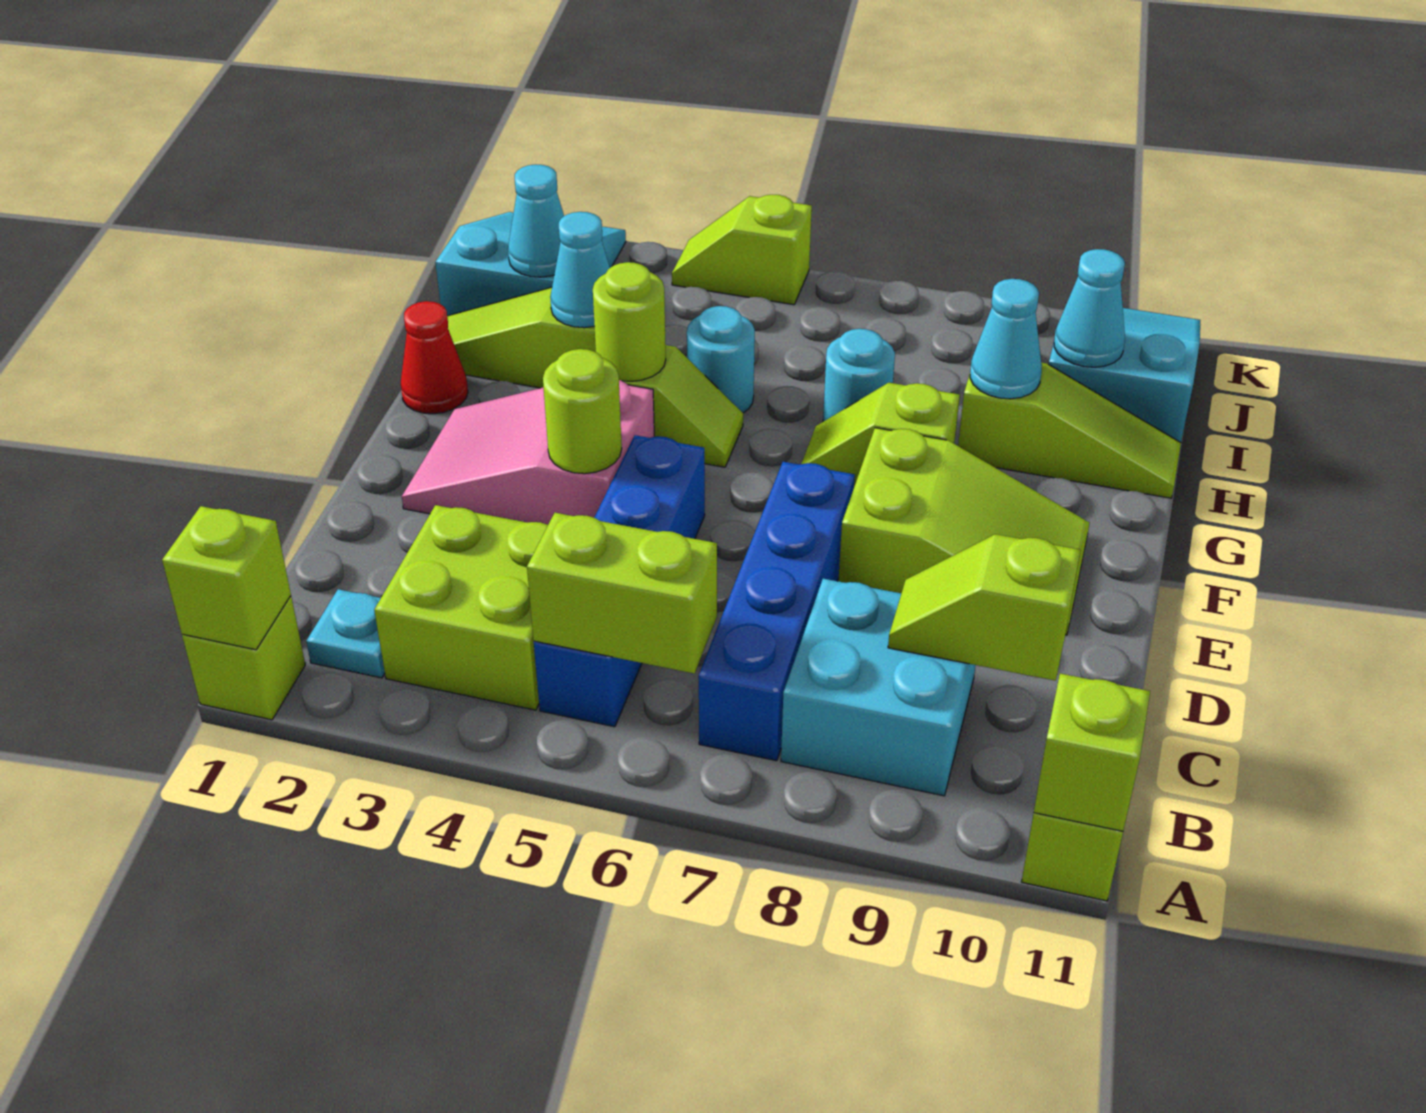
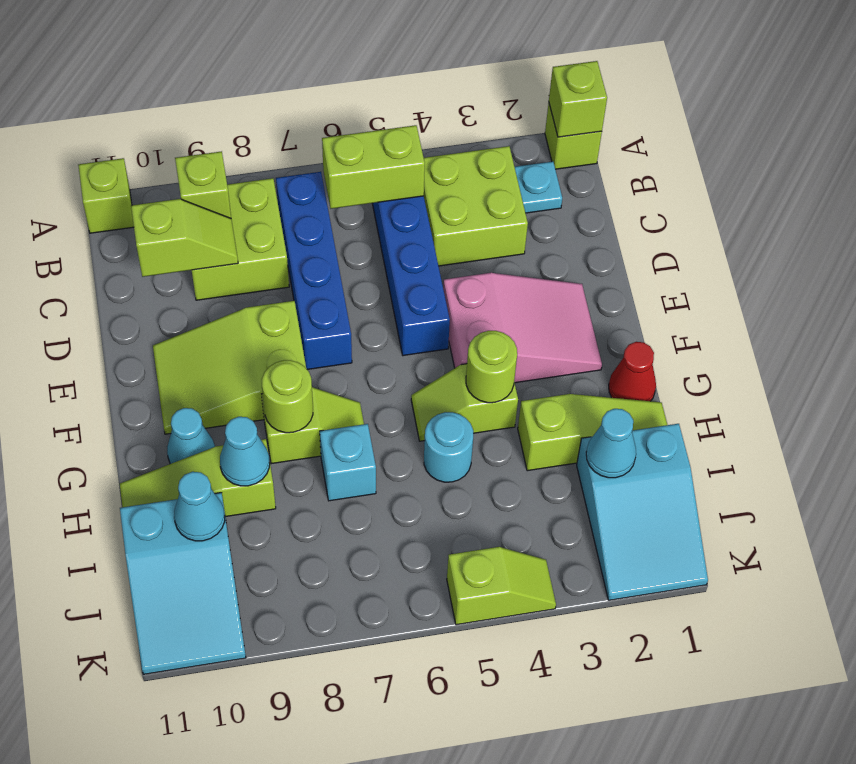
lime 1x1 brick [1034,673,1150,831] -> lime 1x1 brick moved to [175,151,231,218]
cyan 2x2 brick [781,579,976,796] -> lime 2x2 brick [192,178,289,300]
lime 1x1 round brick [543,349,622,474] -> lime 1x1 round brick moved to [262,360,313,433]
cyan 1x1 cone [550,212,610,328] -> cyan 1x1 cone moved to [167,408,215,464]
cyan 1x1 round brick [823,329,895,421] -> cyan 1x1 brick [320,424,376,501]

